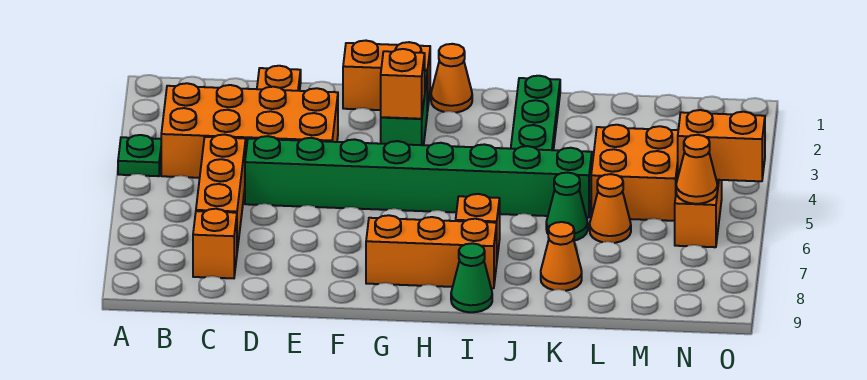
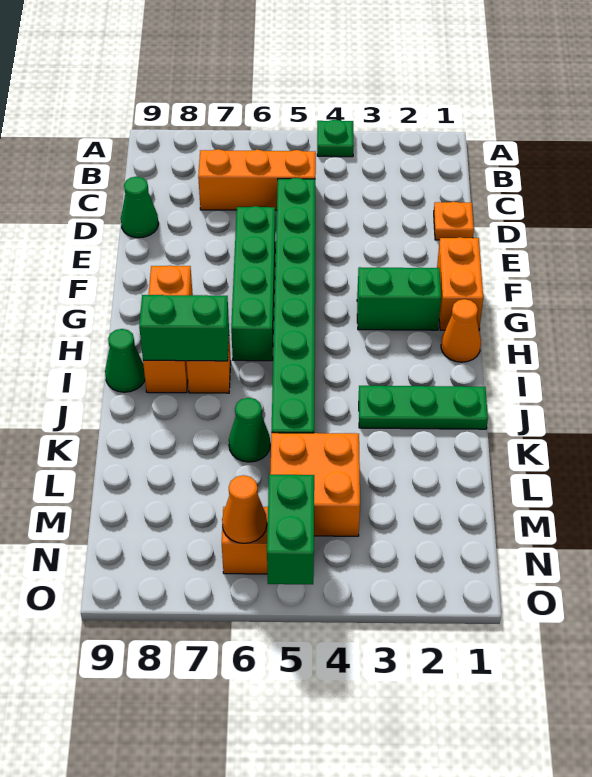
orange 2x4 brick [161,83,338,178] -> none
orange 1x1 brick [193,209,237,278] -> none
none -> green 1x1 cone [121,177,158,238]
none -> green 1x4 brick [231,206,275,361]
orange 1x1 brick [381,49,425,119] -> none
none -> green 1x2 brick [139,295,229,361]
orange 1x1 cone [541,222,582,291] -> none
orange 1x1 cone [590,174,631,243] -> none
orange 1x2 brick [678,110,765,181] -> green 1x2 brick [267,475,314,584]

